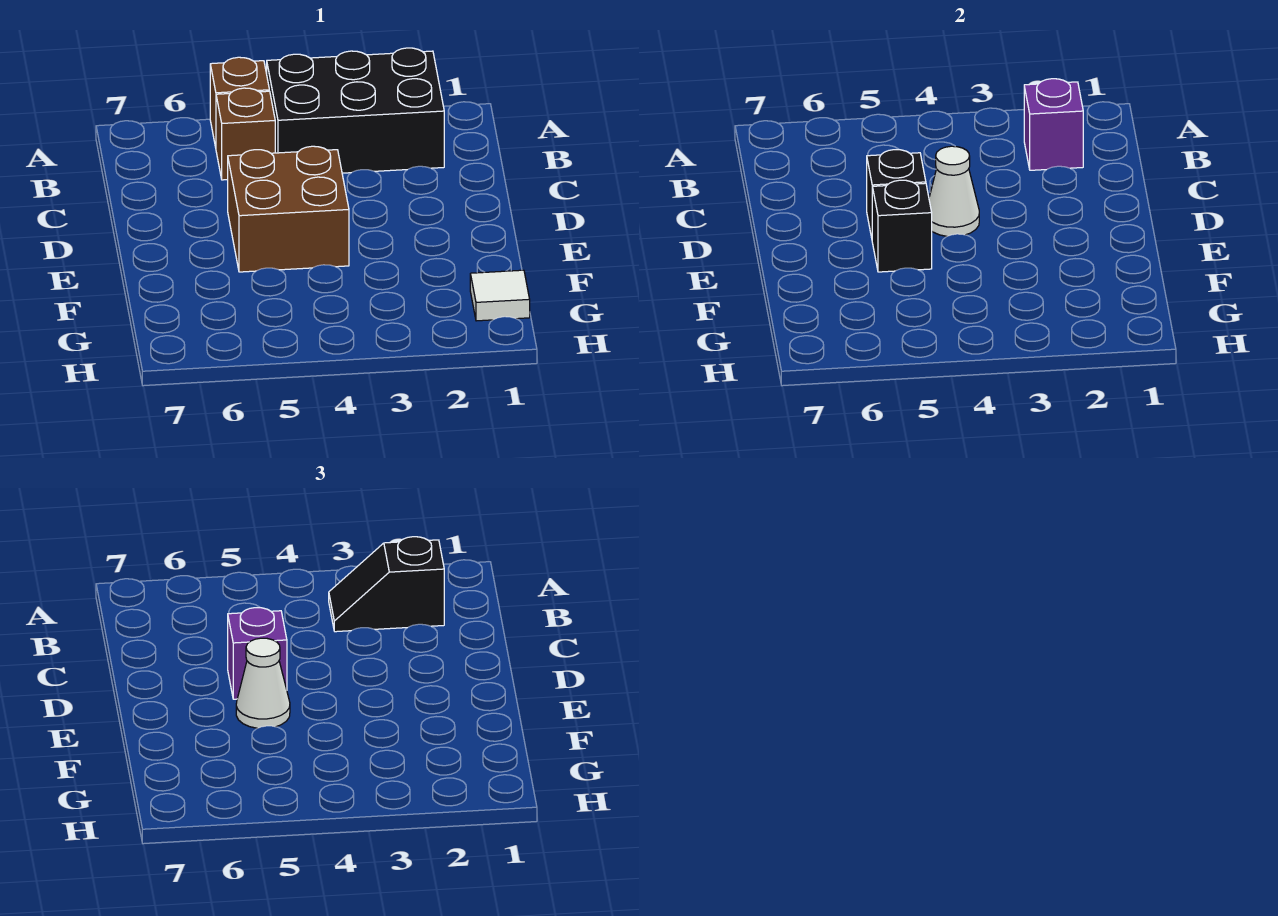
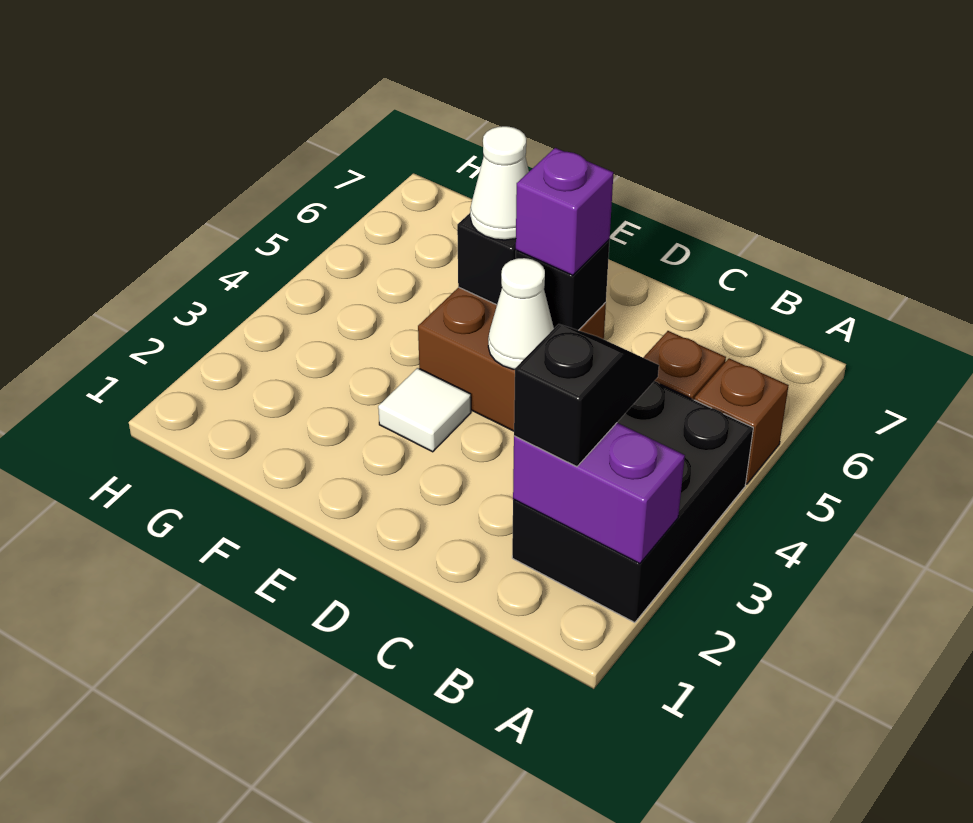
purple 1x1 brick [1024,79,1083,170] -> purple 1x2 brick [513,423,685,564]
white 1x1 tile [470,270,530,321] -> white 1x1 tile moved to [378,368,471,452]

